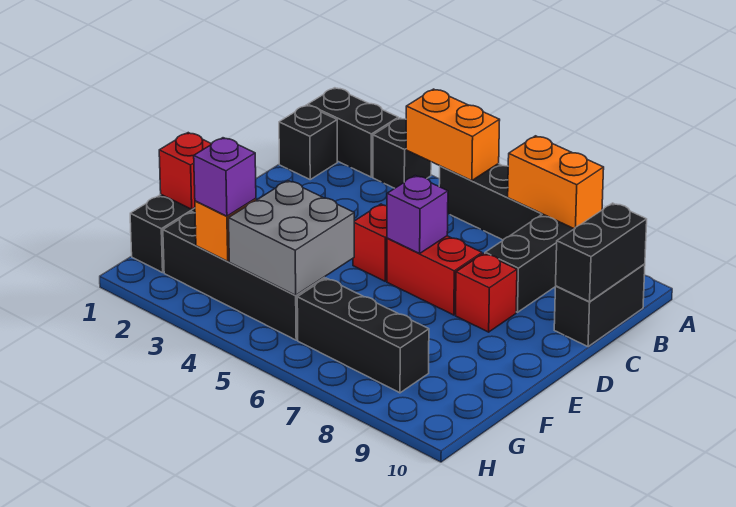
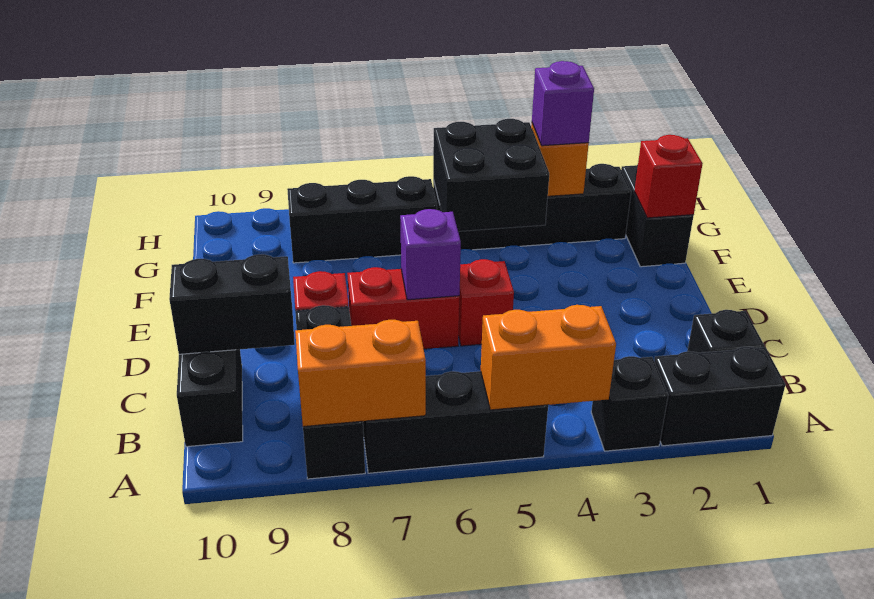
black 1x2 brick [556,203,647,302] -> black 1x2 brick turned to [169,254,295,354]
grey 2x2 brick [229,181,354,295] -> black 2x2 brick [433,119,549,231]

